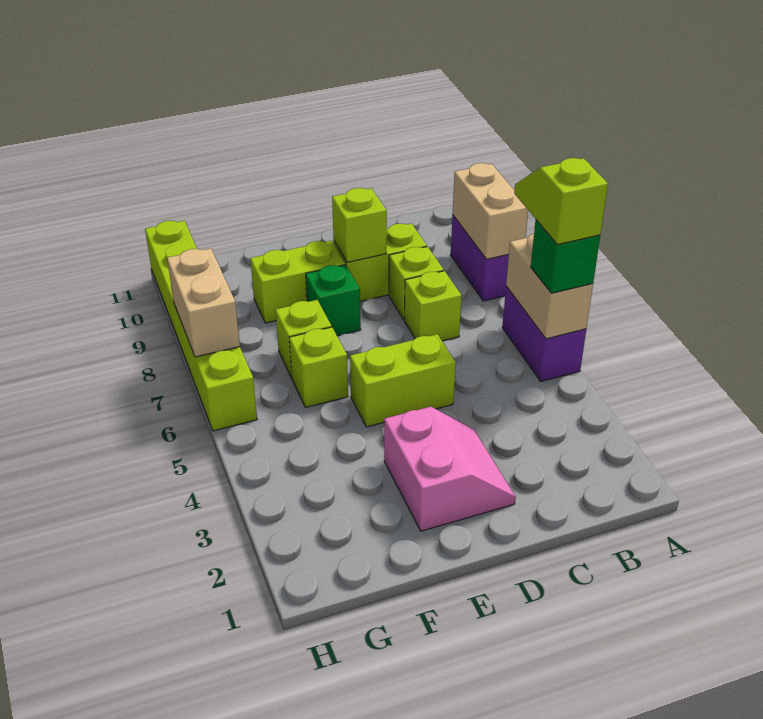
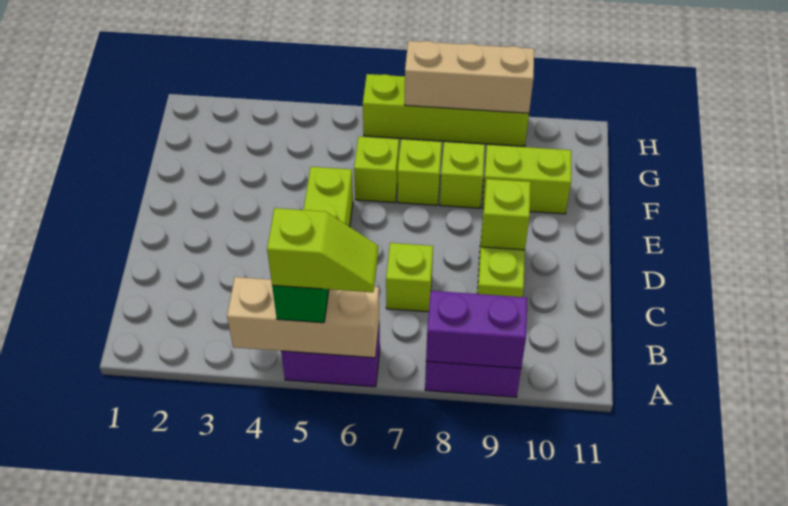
tan 1x2 brick [506,234,593,339] -> tan 1x3 brick [227,277,379,358]
tan 1x2 brick [453,163,528,259] -> purple 1x2 brick [426,291,527,368]
lime 1x1 brick [389,247,444,320] -> lime 1x1 brick moved to [440,142,485,208]
pink 2x2 slope [384,407,516,531] -> none
green 1x1 brick [306,265,361,336] -> none
lime 1x2 brick [250,241,345,323] -> lime 1x2 brick turned to [482,145,571,214]
lime 1x6 brick [145,221,257,431] -> lime 1x4 brick [363,74,529,146]
tan 1x2 brick [167,248,240,357] -> tan 1x3 brick [405,41,534,113]

